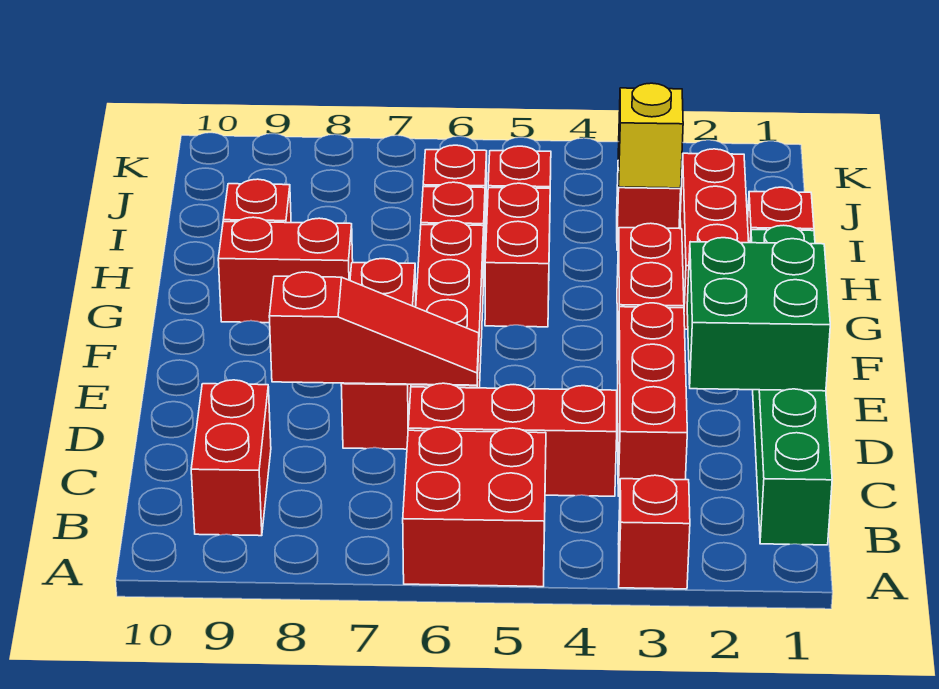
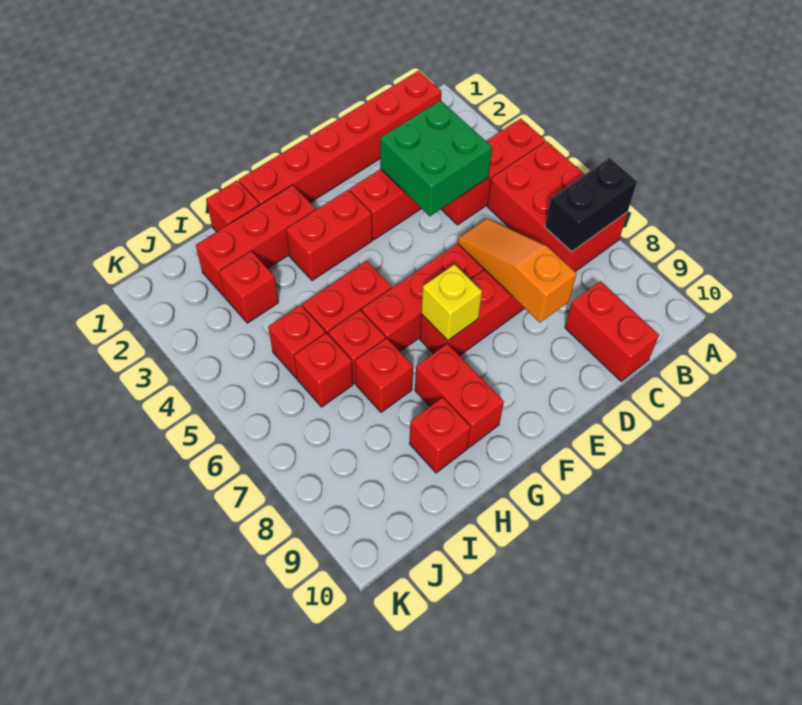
red 1x1 brick [619,475,690,589] -> red 1x1 brick moved to [355,338,413,412]
red 2x2 brick [403,427,546,587] -> red 2x3 brick [487,141,628,271]
none -> black 1x2 brick [545,158,637,252]
green 1x6 brick [750,225,832,545] -> red 1x6 brick [239,71,441,205]
red 1x2 brick [191,380,271,536] -> red 1x2 brick turned to [565,281,659,381]
red 1x3 brick [408,383,617,496] -> red 1x3 brick turned to [441,119,545,225]
green 2x2 brick [687,238,830,391] -> green 2x2 brick moved to [380,100,492,216]
red 1x3 slope [269,272,479,385] -> orange 1x3 slope [458,218,577,323]
yellow 1x1 brick [618,83,683,188] -> yellow 1x1 brick moved to [421,264,482,341]

